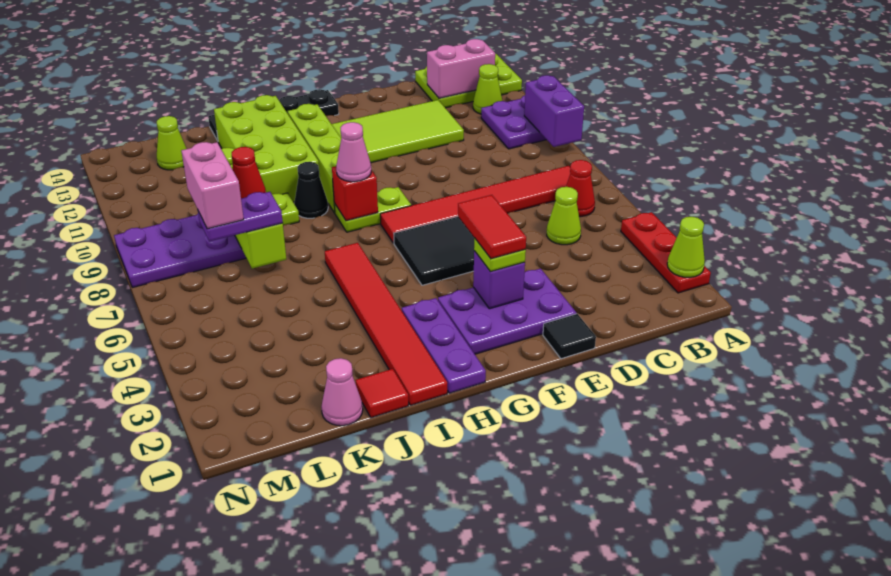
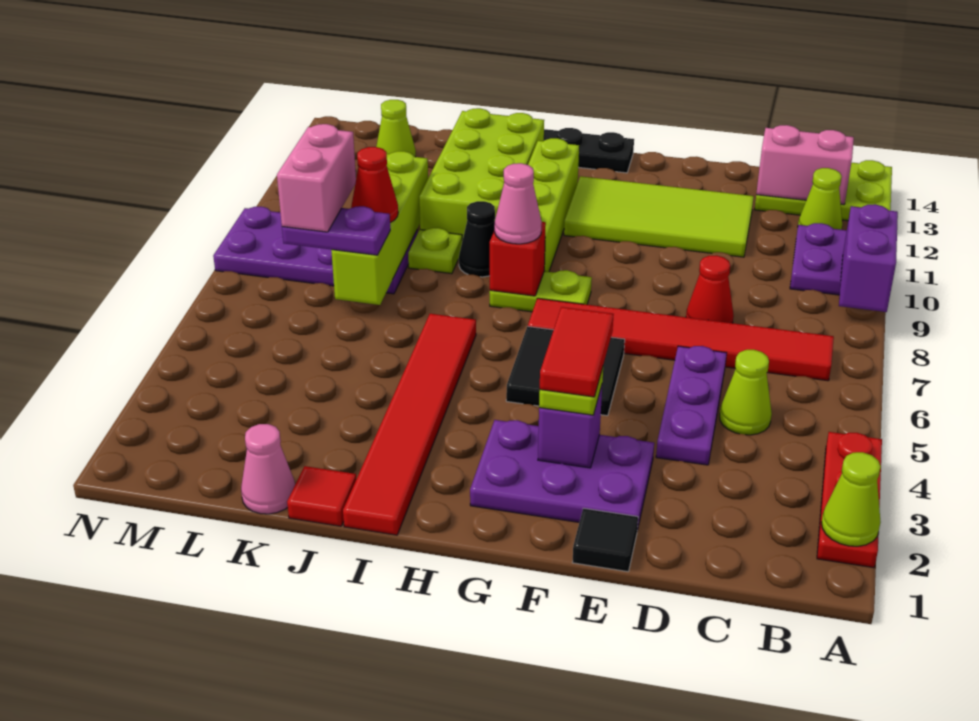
red 1x1 cone [566,160,595,217] -> red 1x1 cone moved to [686,255,734,323]
purple 1x3 plate [402,298,486,393] -> purple 1x3 plate moved to [656,346,727,465]

